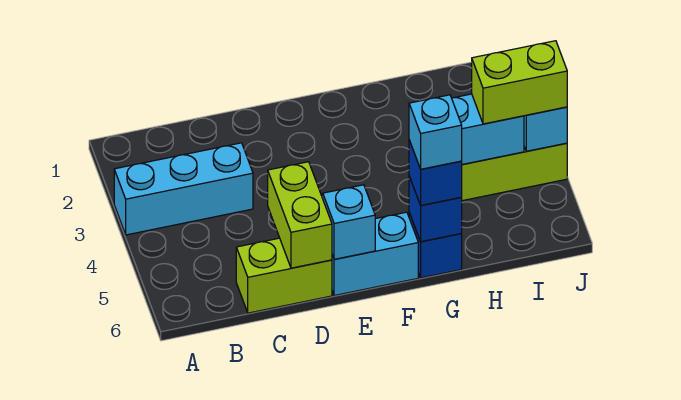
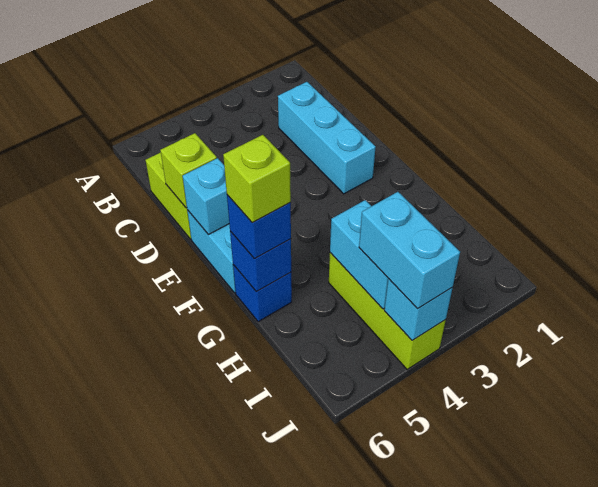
cyan 1x3 brick [114,143,253,235] -> cyan 1x3 brick moved to [278,82,376,194]
lime 1x2 brick [268,162,332,268] -> lime 1x1 brick [160,133,217,208]
cyan 1x1 brick [409,95,462,169] -> lime 1x1 brick [223,135,291,223]
lime 1x2 brick [472,41,567,124] -> cyan 1x2 brick [359,192,460,309]

